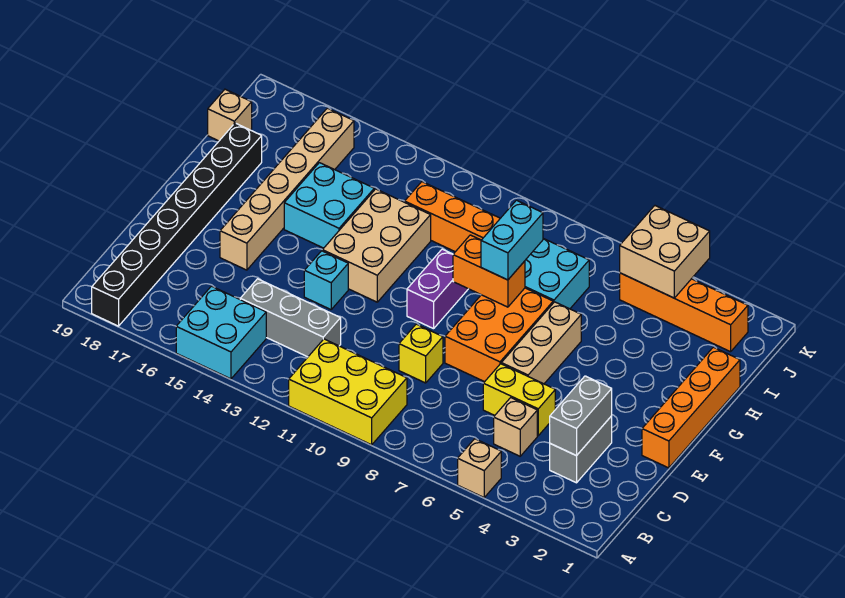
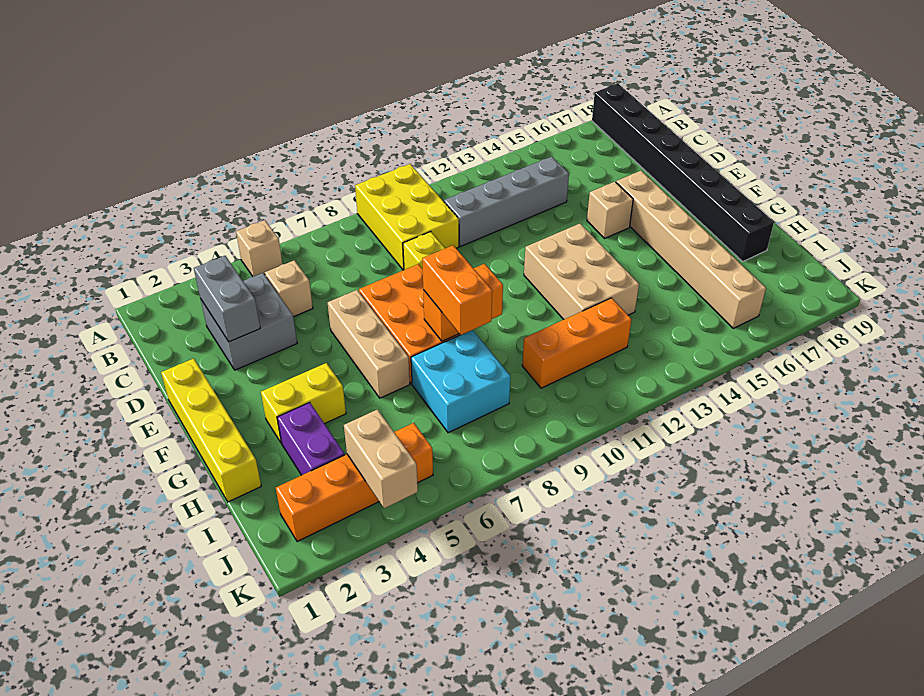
yellow 2x3 brick [289,339,407,445] -> yellow 2x3 brick turned to [355,164,459,270]
cyan 2x2 brick [176,286,266,379] -> none
grey 1x2 brick [550,416,612,483] -> grey 2x2 brick [201,273,297,370]
grey 1x3 brick [240,279,341,357] -> grey 1x4 brick [444,157,569,246]
yellow 1x2 brick [483,364,555,436] -> yellow 1x2 brick moved to [261,363,346,443]
orange 1x4 brick [642,347,740,468] -> yellow 1x4 brick [161,358,261,502]
cyan 1x1 brick [304,251,348,310] -> none
purple 1x2 brick [407,249,468,329] -> purple 1x2 brick moved to [277,403,345,475]
cyan 1x2 brick [481,200,543,280] -> orange 1x2 brick [422,245,492,335]
cyan 2x2 brick [284,163,374,248] -> none
tan 1x1 brick [208,89,252,141] -> tan 1x1 brick moved to [587,182,633,238]
tan 2x2 brick [620,206,710,298] -> tan 1x2 brick [344,409,418,508]

